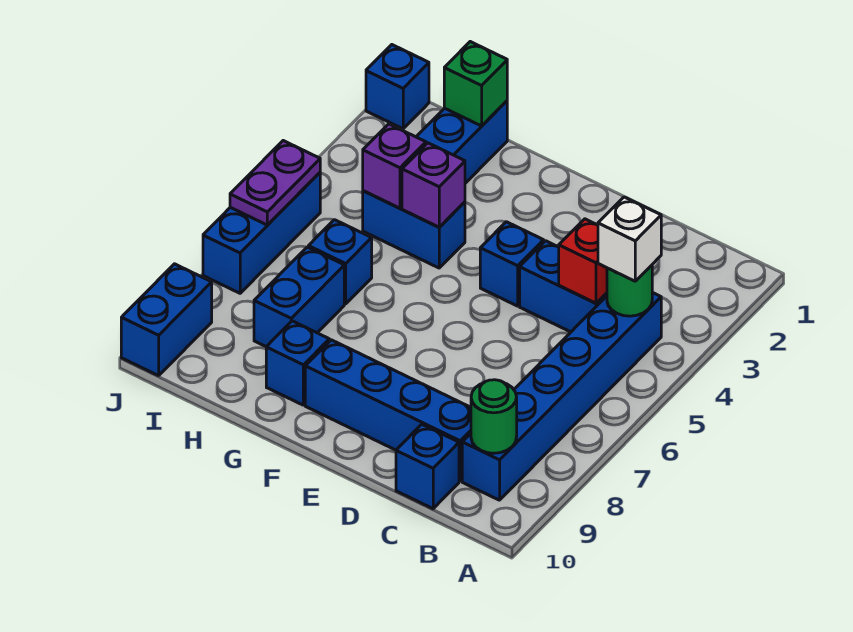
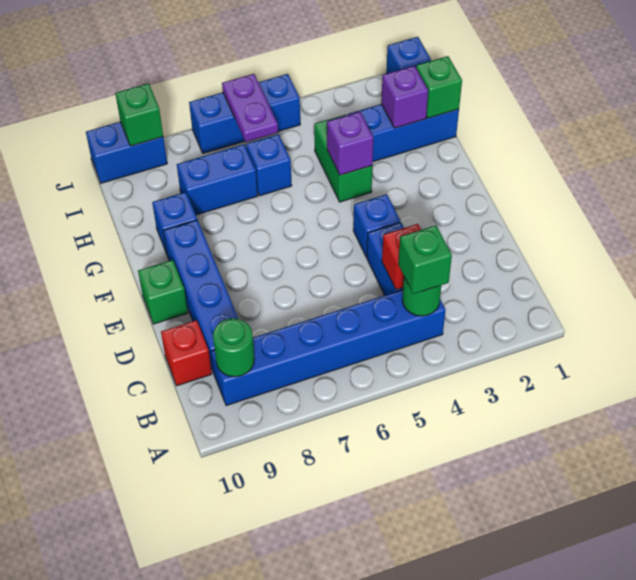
white 1x1 brick [598,197,661,281] -> green 1x1 brick [398,225,452,294]
blue 1x1 brick [396,424,459,509] -> red 1x1 brick [161,320,212,386]
none -> green 1x1 brick [138,260,188,324]
blue 1x2 brick [363,191,465,268] -> green 1x2 brick [314,115,372,202]
purple 1x1 brick [363,124,426,208] -> purple 1x1 brick moved to [381,66,428,128]
purple 1x2 plate [230,141,320,225] -> purple 1x2 plate turned to [222,74,278,142]
none -> green 1x1 brick [115,83,163,146]

